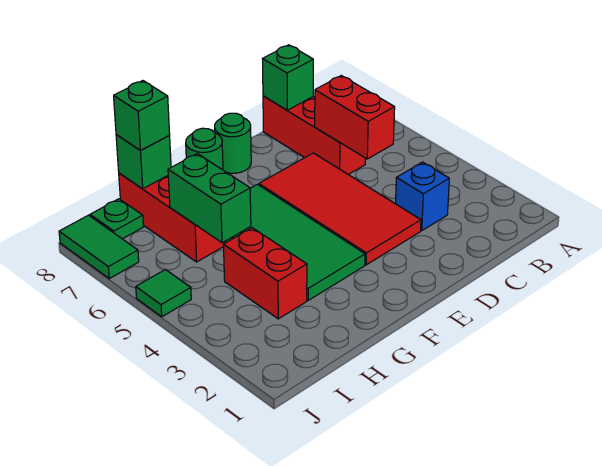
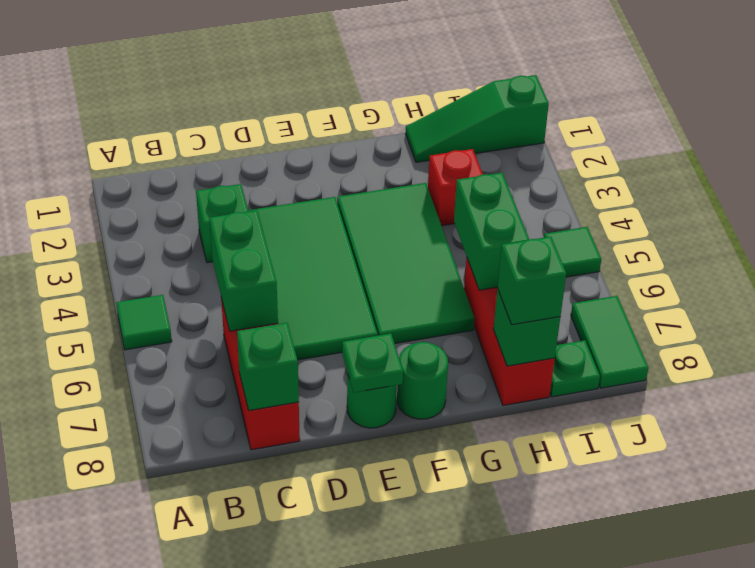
none -> green 1x1 tile [116,295,172,350]
blue 1x1 brick [396,162,449,231] -> green 1x1 brick [196,184,248,263]
red 1x2 brick [315,76,395,159] -> green 1x2 brick [209,210,278,331]
red 2x4 tile [259,153,421,265] -> green 2x4 tile [248,197,378,360]
none -> green 1x1 plate [342,334,403,392]
none -> green 1x3 slope [405,75,549,162]
red 1x2 brick [223,228,307,319] -> red 1x1 brick [428,149,483,226]

